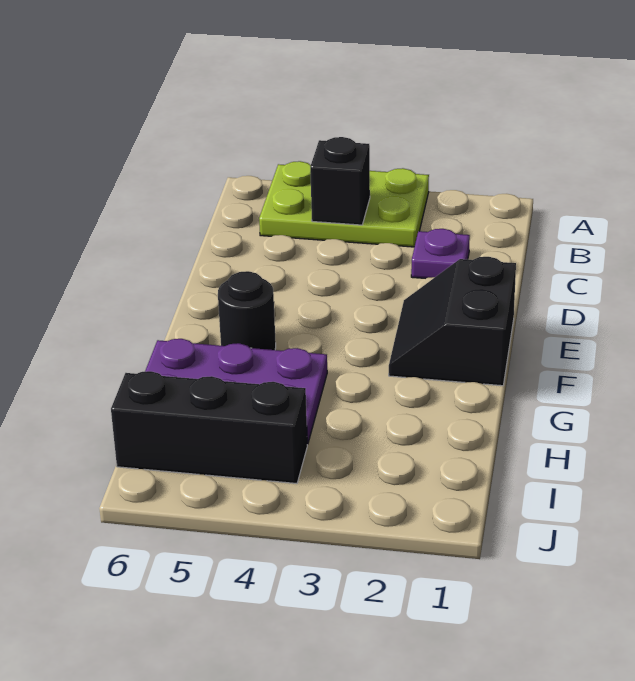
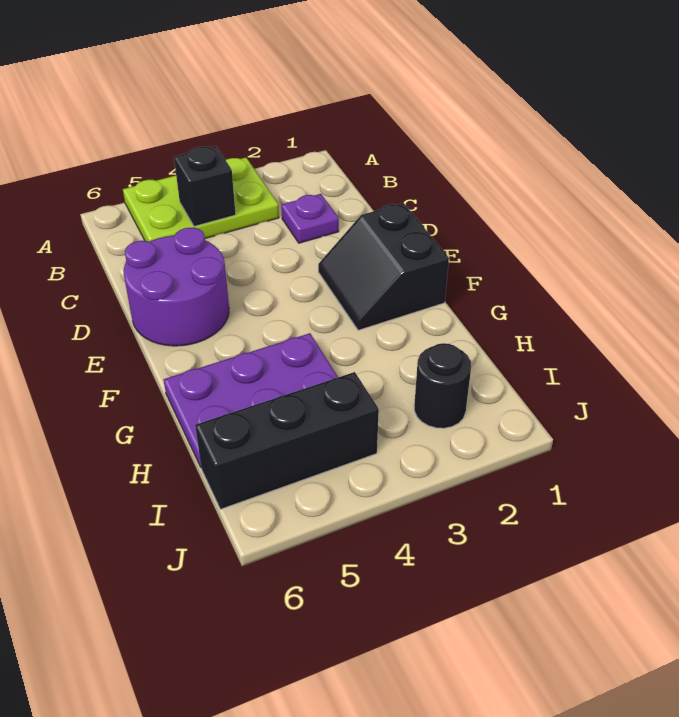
none -> purple 2x2 round brick [124,228,229,346]
black 1x1 round brick [218,271,276,350] -> black 1x1 round brick moved to [414,343,471,428]

